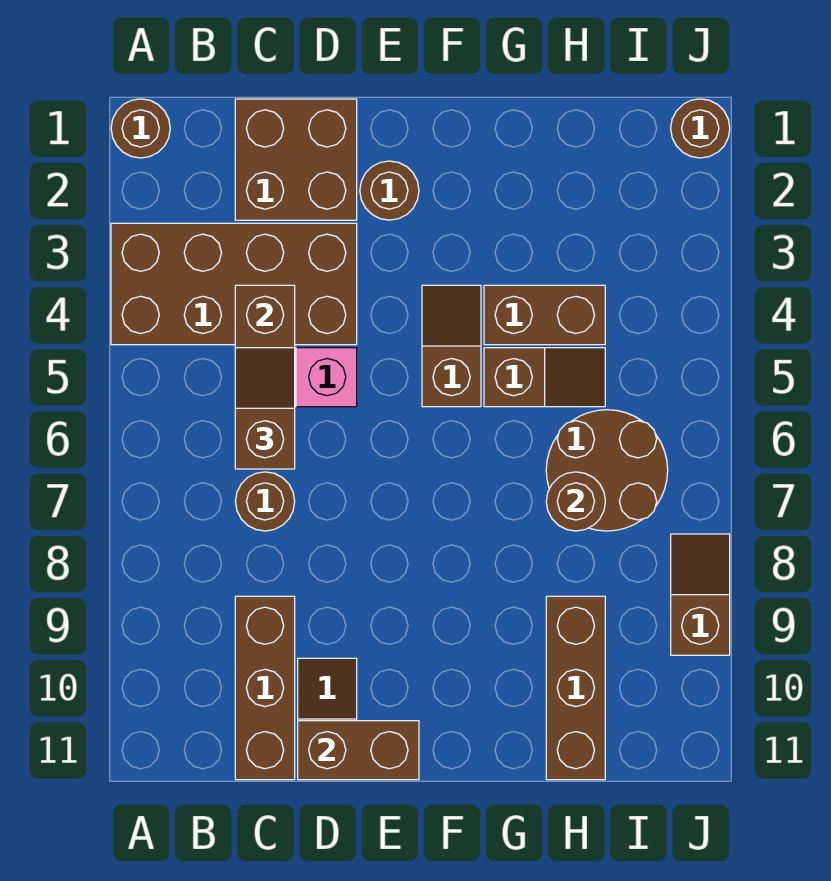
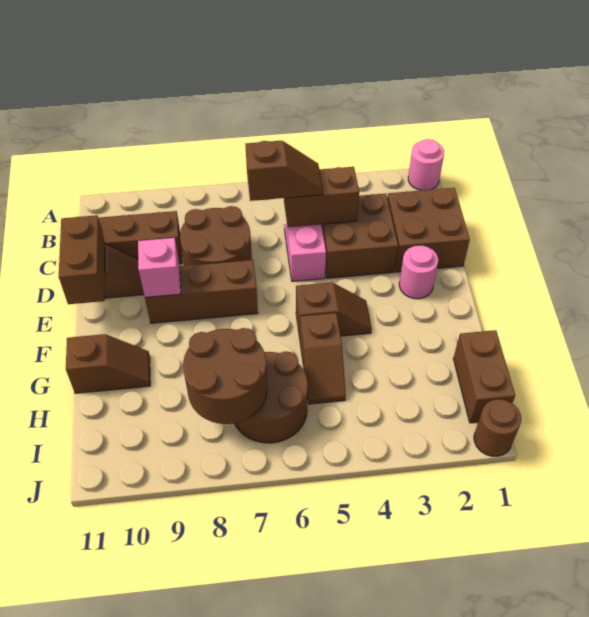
brown 1x1 round brick [111,99,170,158] -> pink 1x1 round brick [408,139,444,190]
brown 2x4 brick [111,223,357,345] -> brown 2x2 brick [321,194,398,278]
brown 1x1 round brick [235,472,295,531] -> brown 2x2 round brick [180,206,252,266]
brown 1x1 round brick [360,161,419,220] -> pink 1x1 round brick [399,245,438,299]
none -> pink 1x1 brick [138,238,181,297]
brown 1x2 brick [484,285,605,345] -> brown 1x2 brick moved to [453,330,515,423]
brown 1x1 round brick [546,472,605,531] -> brown 2x2 round brick [183,328,267,424]
brown 1x3 brick [546,596,605,780] -> brown 1x3 brick moved to [145,260,258,323]
brown 1x2 slope [671,534,730,655] -> brown 1x2 slope moved to [66,334,150,393]

